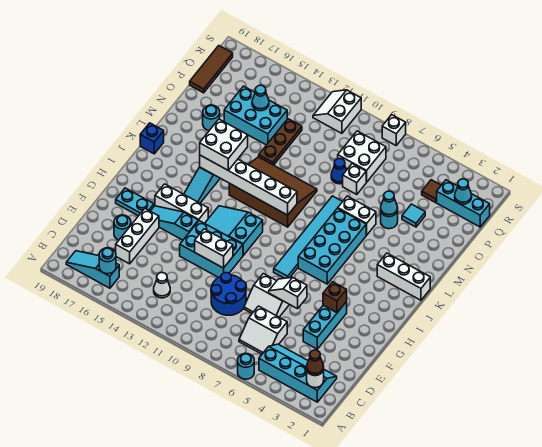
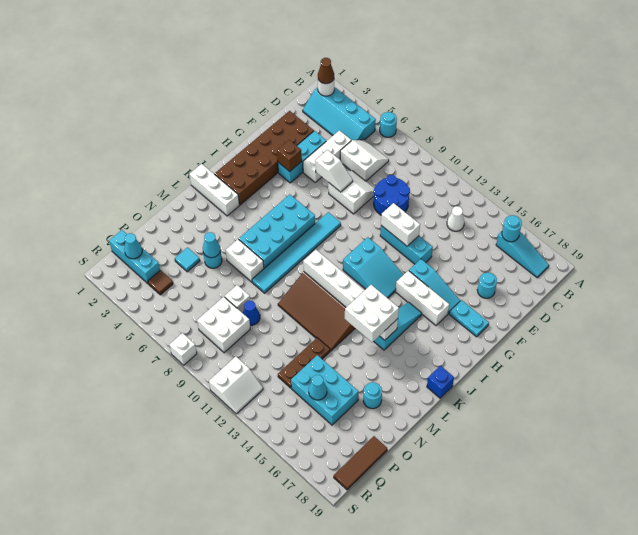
white 1x3 brick [116,209,159,264] -> white 1x3 brick moved to [303,130,351,182]
none -> brown 2x6 brick [215,111,314,205]
cyan 2x3 brick [180,221,243,278] -> cyan 1x3 brick [380,226,433,264]

